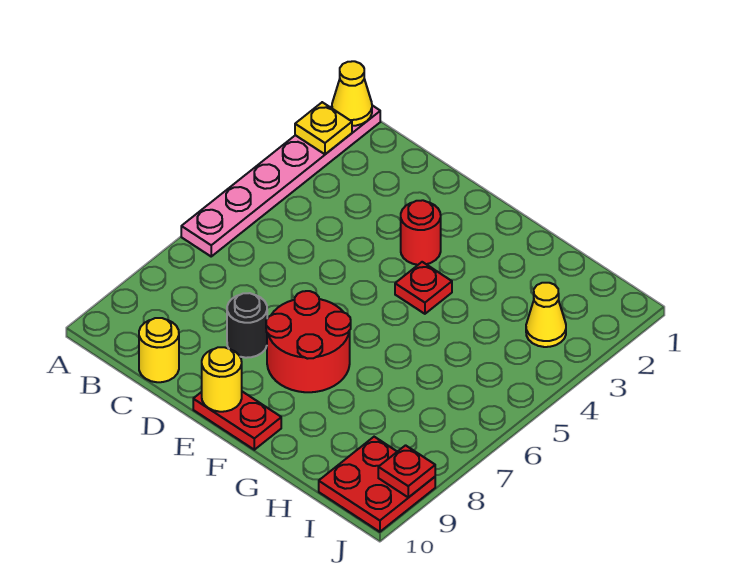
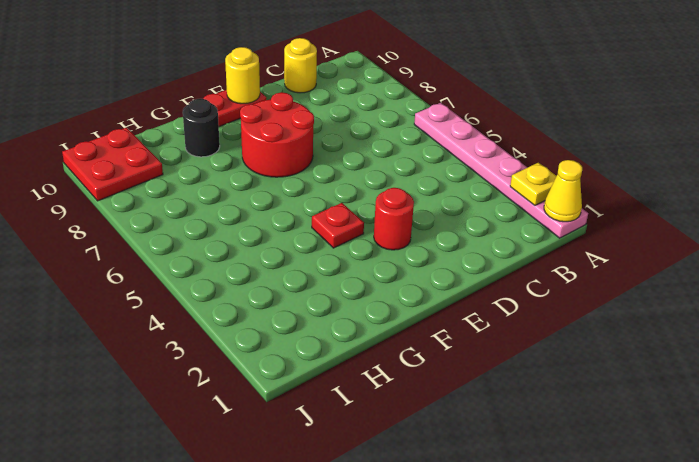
black 1x1 round brick [227,293,267,358] -> black 1x1 round brick moved to [183,99,220,157]
yellow 1x1 cone [526,283,566,347] -> none
red 1x1 plate [378,445,435,498] -> none

